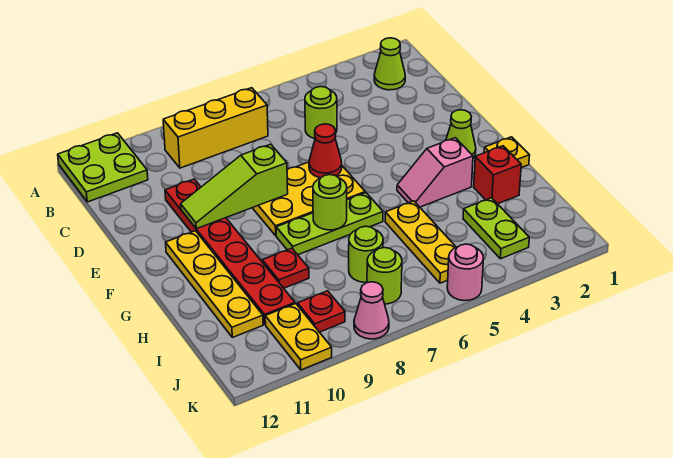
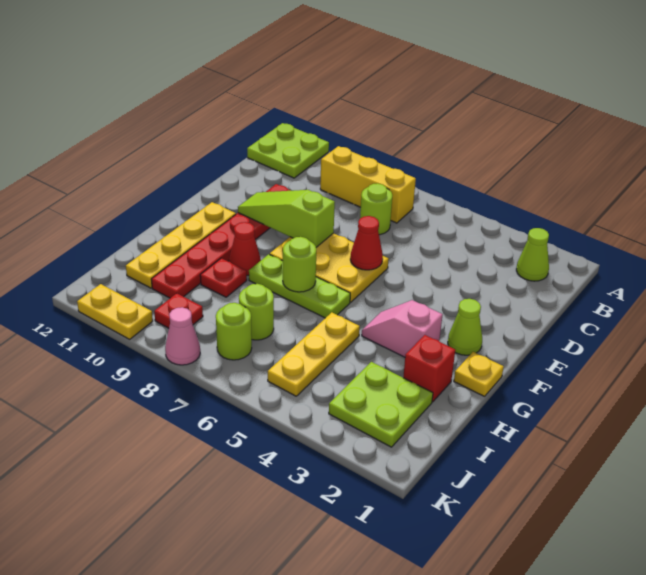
lime 1x1 round brick [305,87,337,139] -> lime 1x1 round brick moved to [360,183,392,235]
none -> red 1x1 cone [229,222,261,275]
lime 1x2 plate [463,198,529,259] -> lime 2x2 plate [329,362,433,447]
yellow 1x2 plate [265,304,332,370] -> yellow 1x2 plate turned to [77,284,153,339]
pink 1x1 round brick [447,244,484,301] -> none

